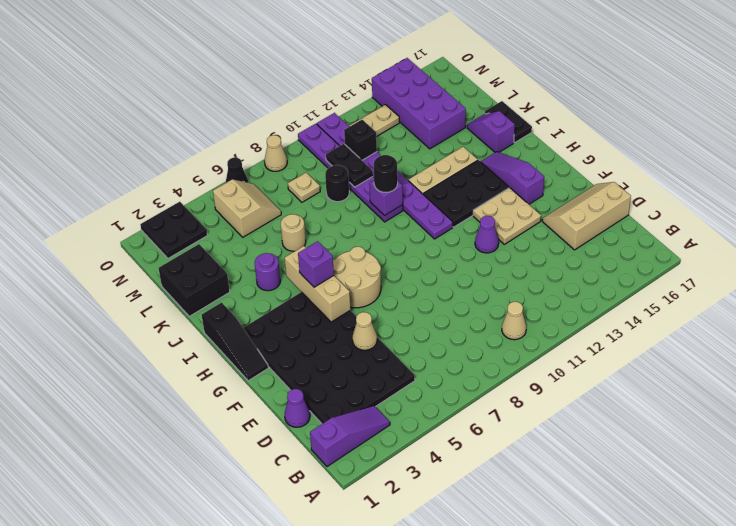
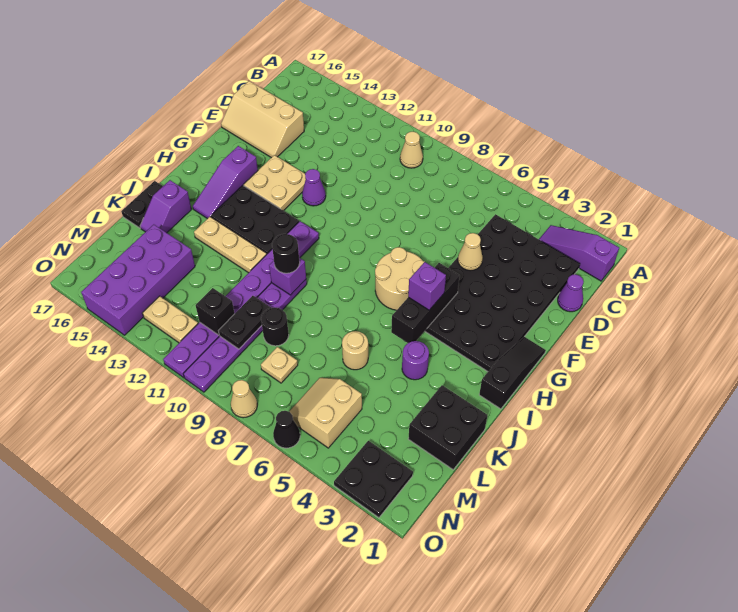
tan 1x3 brick [285,246,351,322] -> black 1x3 brick [391,263,460,343]

